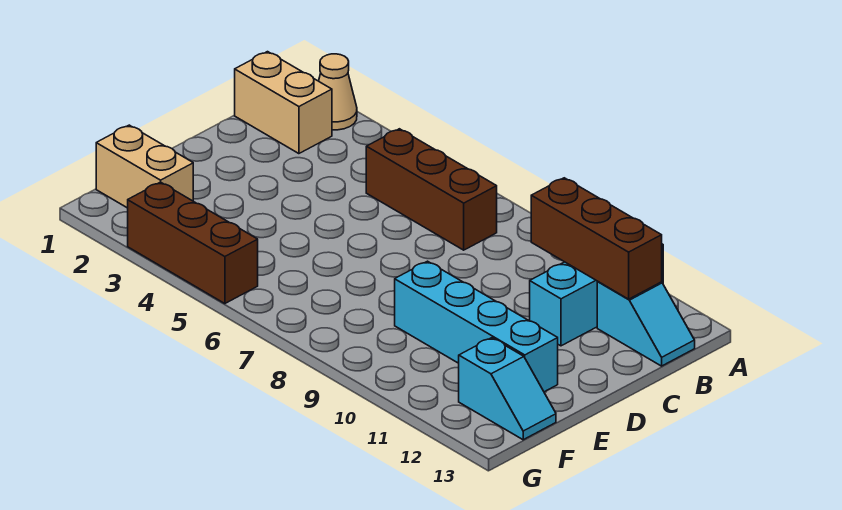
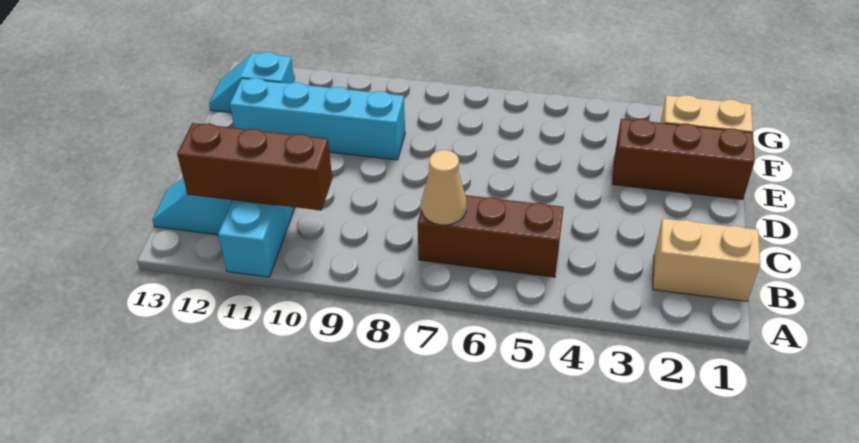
tan 1x1 cone [319,54,357,130] -> tan 1x1 cone moved to [421,150,467,225]
brown 1x3 brick [128,182,258,304] -> brown 1x3 brick moved to [612,119,755,199]

